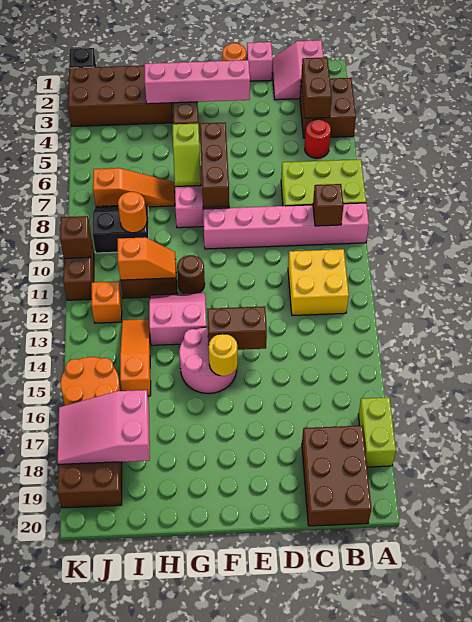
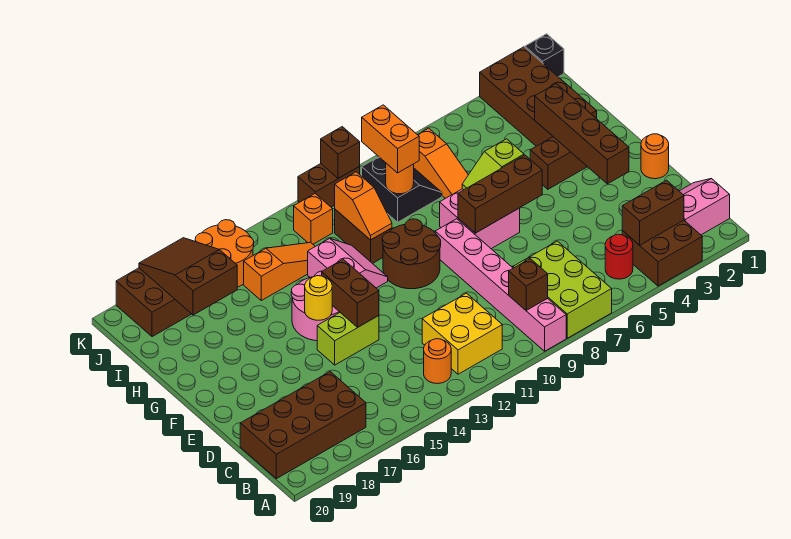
lime 1x2 brick [358,397,396,467] -> lime 1x2 brick moved to [317,313,379,365]
none -> orange 1x1 round brick [424,339,451,383]
brown 2x3 brick [302,426,371,526] -> brown 2x4 brick [240,372,366,479]
pink 1x1 brick [247,42,273,81] -> none
pink 1x4 brick [145,60,250,104] -> brown 1x4 brick [535,84,629,184]
brown 1x1 round brick [177,255,205,294] -> brown 2x2 round brick [382,219,441,289]
none -> orange 1x2 brick [362,105,419,173]
pink 2x3 slope [58,390,150,464] -> brown 2x3 slope [139,238,237,315]

